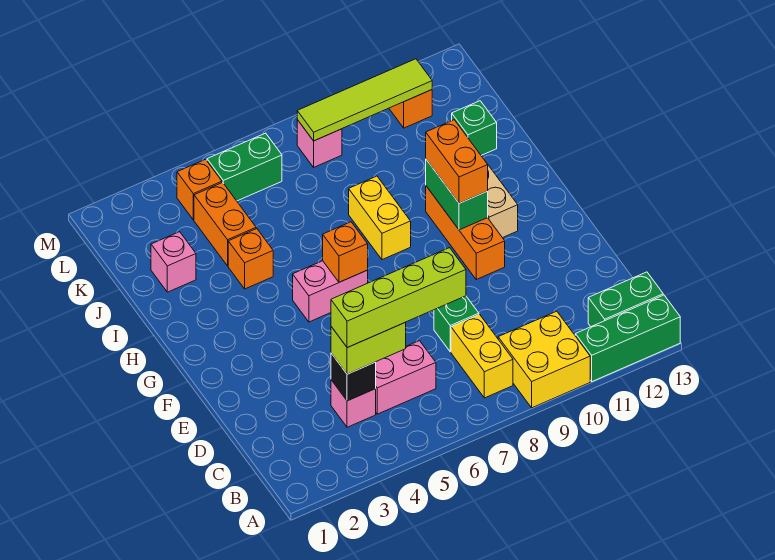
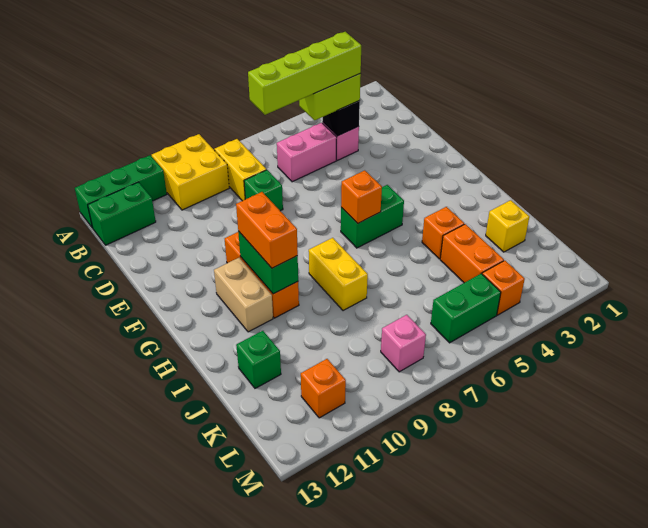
pink 1x2 brick [293,261,368,322] -> green 1x2 brick [341,185,404,248]
pink 1x1 brick [151,232,196,292] -> yellow 1x1 brick [486,200,529,252]
lime 1x4 tile [297,59,432,141] -> none

